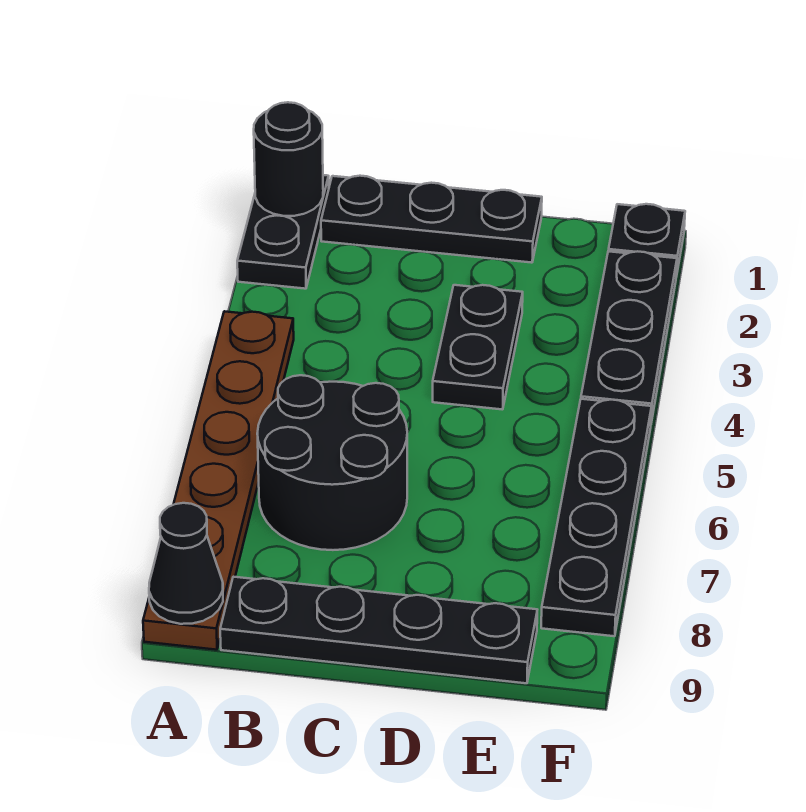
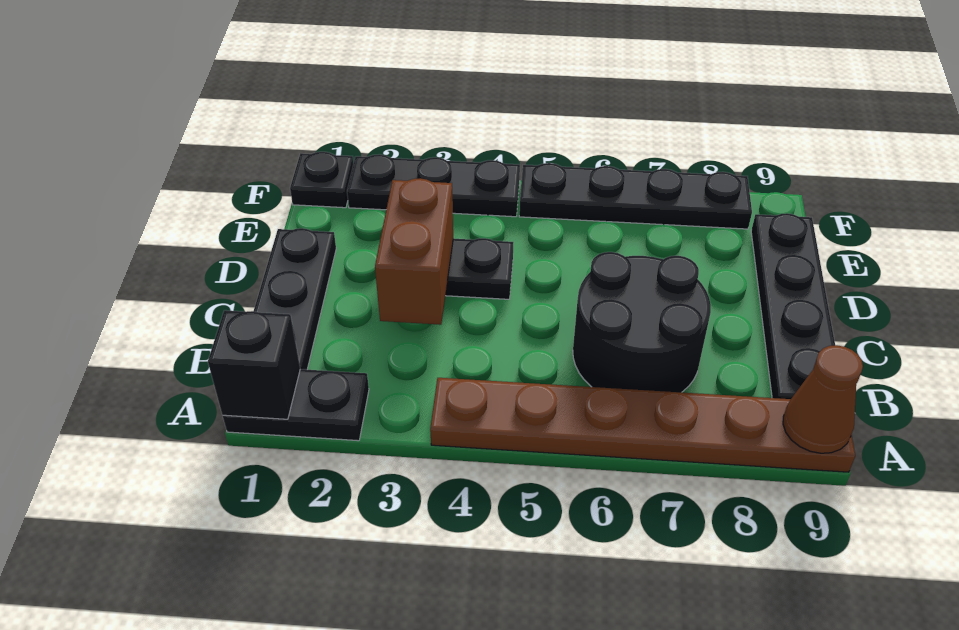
black 1x1 round brick [254,102,323,216] -> black 1x1 brick [208,310,300,419]
black 1x1 cone [149,503,223,624] -> brown 1x1 cone [783,345,863,453]
none -> brown 1x2 brick [375,178,453,325]

